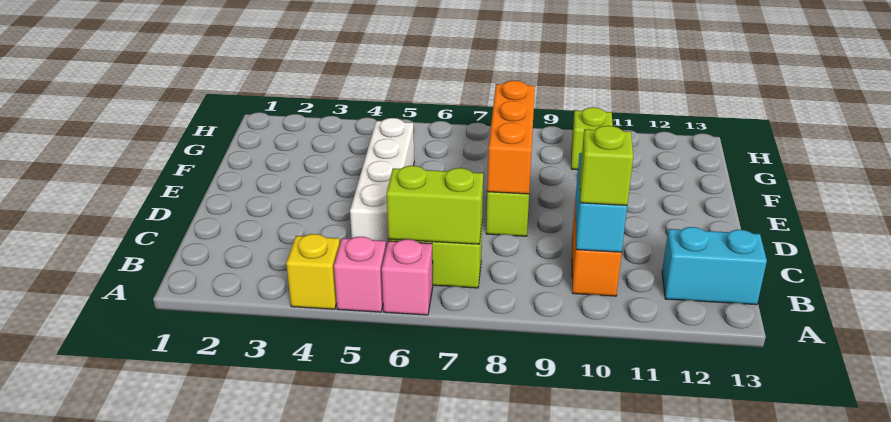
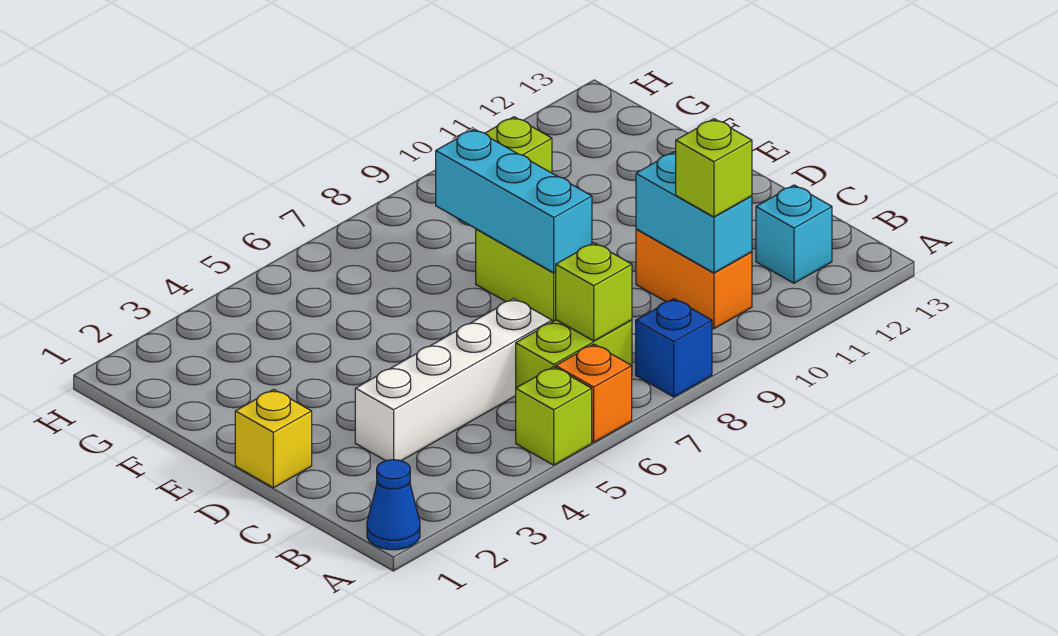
none -> blue 1x1 cone [367,460,420,550]
yellow 1x1 brick [286,234,340,309] -> yellow 1x1 brick moved to [235,389,312,488]
pink 1x1 brick [334,237,386,312] -> lime 1x1 brick [516,367,592,465]
pink 1x1 brick [382,239,433,315] -> orange 1x1 brick [556,344,632,442]
none -> blue 1x1 brick [636,299,712,397]
lime 1x2 brick [387,166,483,244] -> lime 1x1 brick [556,243,632,341]
cyan 1x2 brick [662,227,767,305] -> cyan 1x1 brick [756,185,832,283]
white 1x4 brick [350,118,414,248] -> white 1x4 brick turned to [355,299,552,461]
orange 1x3 brick [487,81,535,194] -> cyan 1x3 brick [436,129,592,273]

